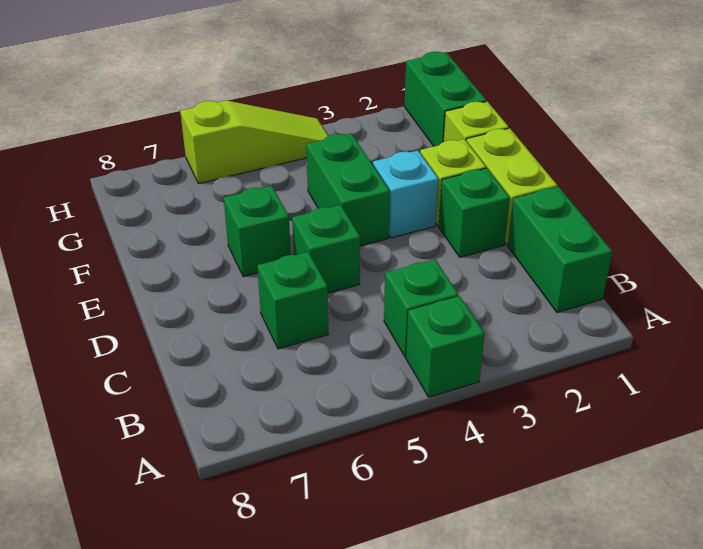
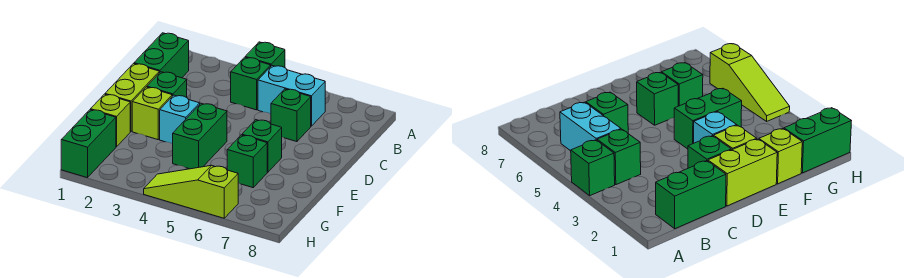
none -> cyan 1x2 brick [258,66,325,126]
green 1x1 brick [292,205,360,293] -> green 1x1 brick moved to [227,135,267,188]

